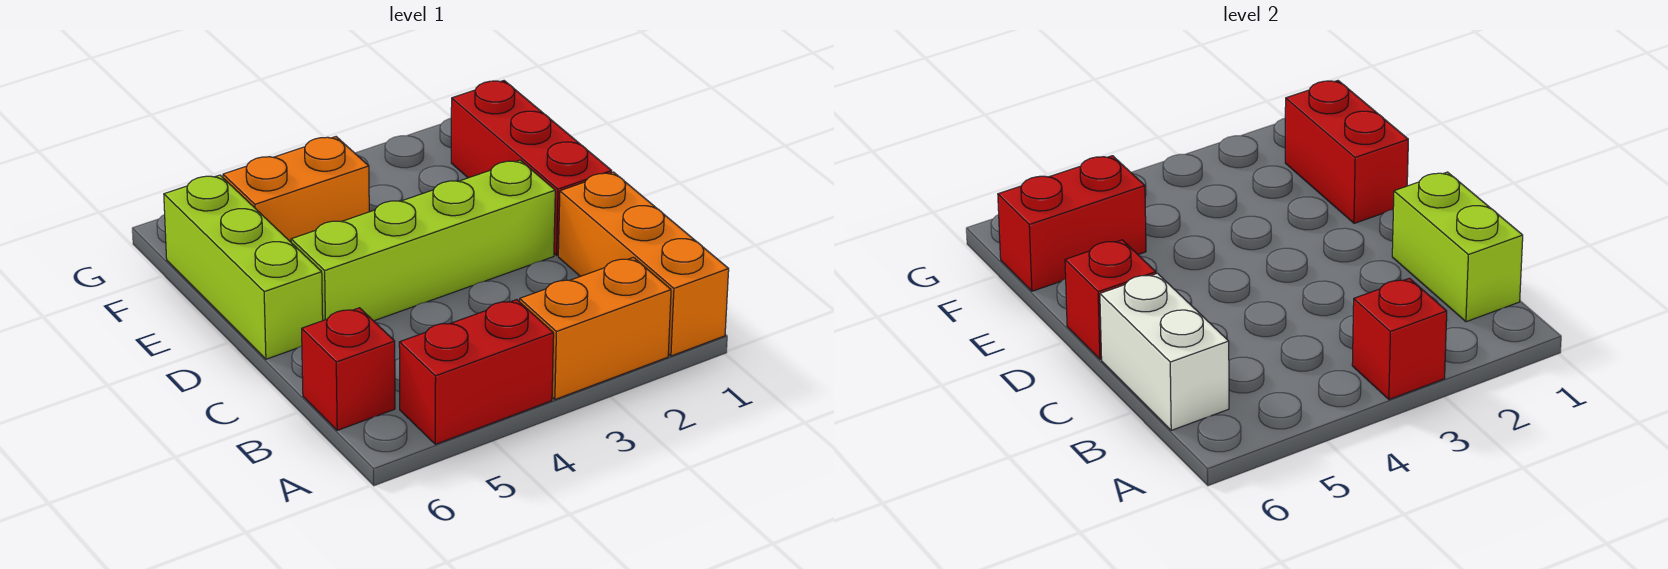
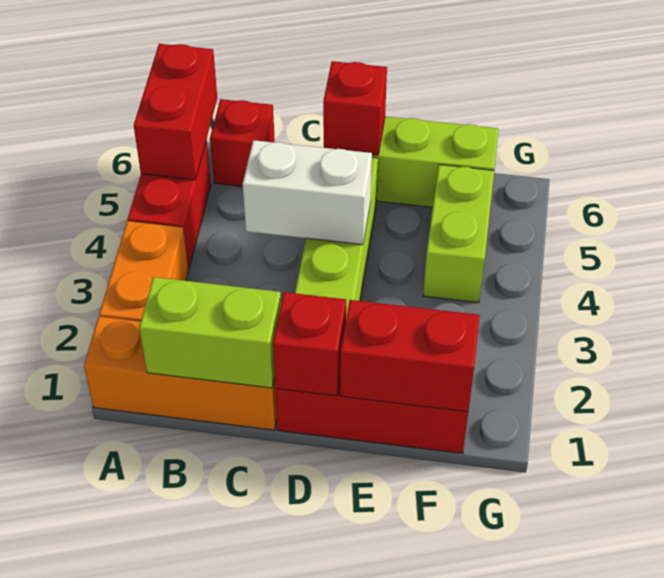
red 1x1 brick [1352,278,1447,399] -> red 1x1 brick moved to [273,292,346,396]
white 1x2 brick [1100,273,1229,430] -> white 1x2 brick moved to [243,140,372,245]
orange 1x2 brick [223,137,369,242] -> lime 1x2 brick [423,165,494,303]
red 1x2 brick [998,156,1146,291] -> red 1x2 brick moved to [134,44,217,180]

